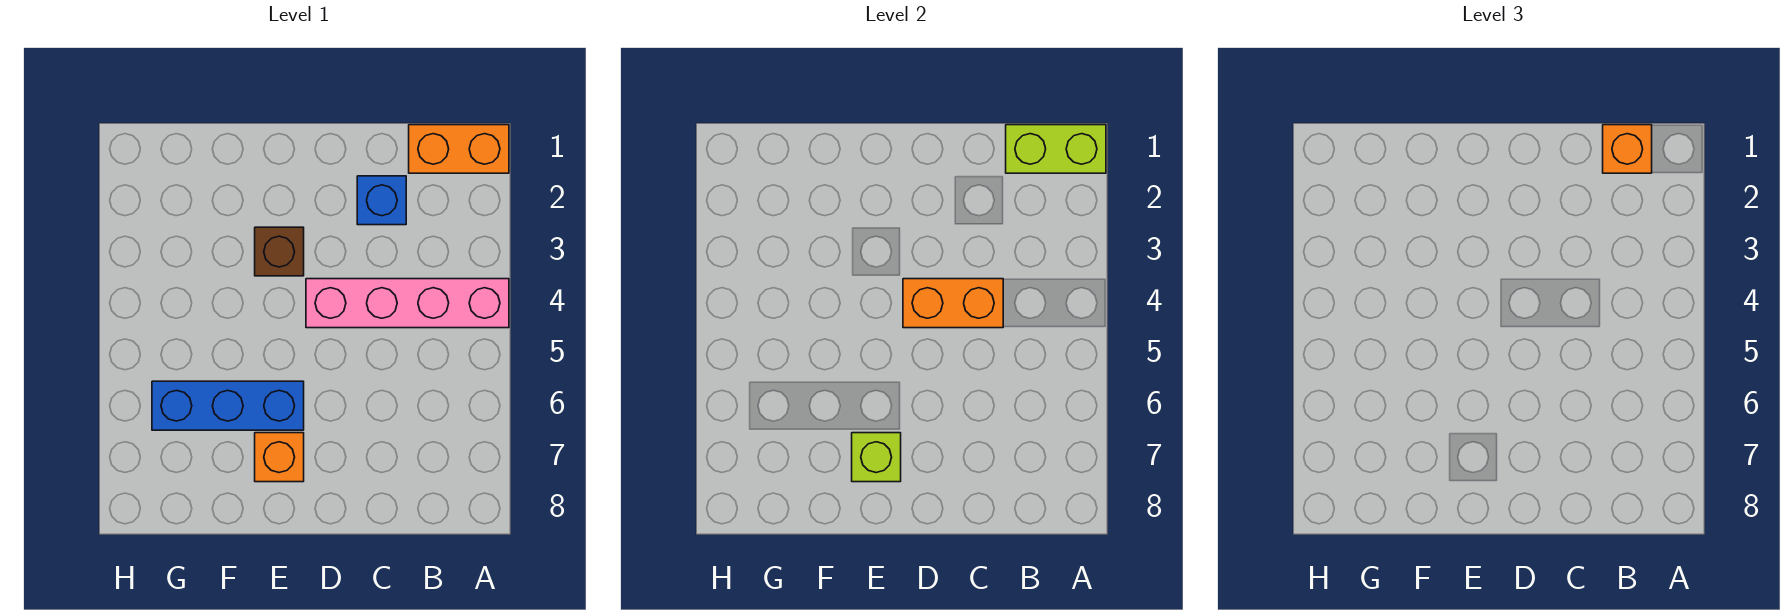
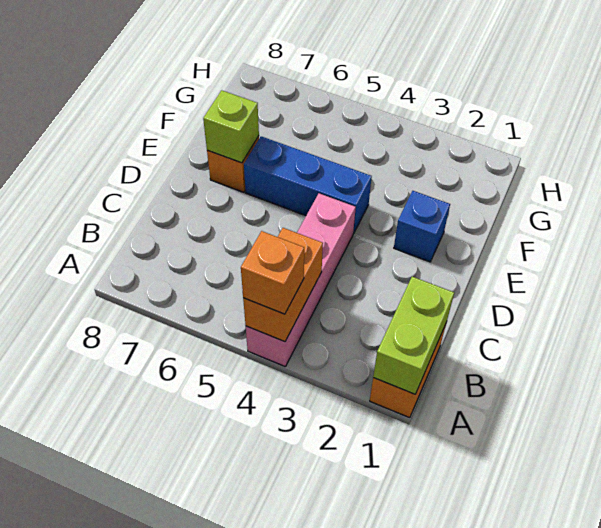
orange 1x1 brick [1603,125,1652,173] -> orange 1x1 brick moved to [241,231,304,314]
blue 1x1 brick [357,176,406,225] -> blue 1x1 brick moved to [394,191,450,262]
orange 1x2 brick [903,279,1003,328] -> orange 1x2 brick moved to [243,228,323,342]
brown 1x1 brick [255,227,304,276] -> none
blue 1x3 brick [152,381,304,430] -> blue 1x3 brick turned to [244,136,372,233]

